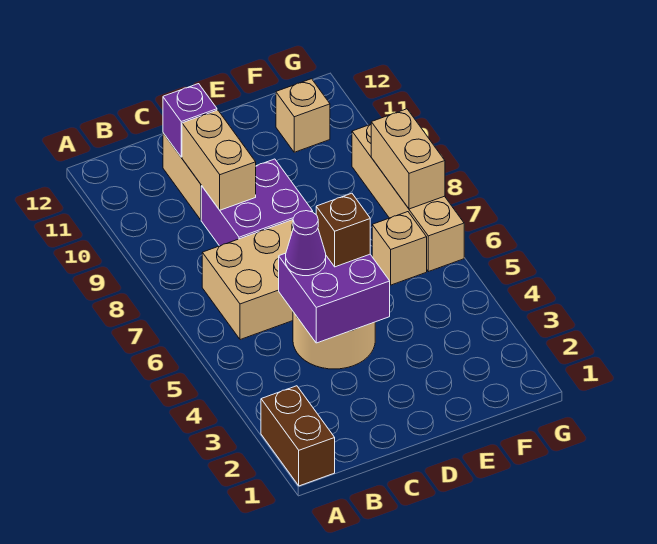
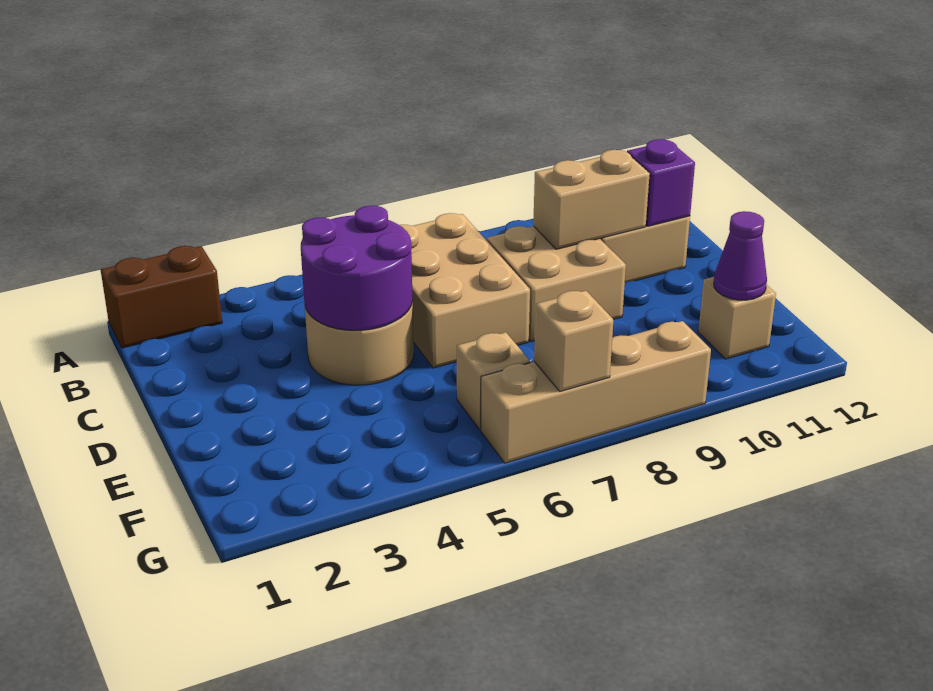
purple 2x2 brick [279,253,390,343] -> purple 2x2 round brick [301,206,413,331]
purple 1x1 cone [286,211,326,276] -> purple 1x1 cone moved to [714,211,767,300]
purple 2x2 brick [201,159,313,246] -> tan 2x2 brick [487,226,626,342]
brown 1x1 brick [316,193,370,267] -> none
tan 1x2 brick [371,109,445,209] -> tan 1x1 brick [534,291,613,391]

